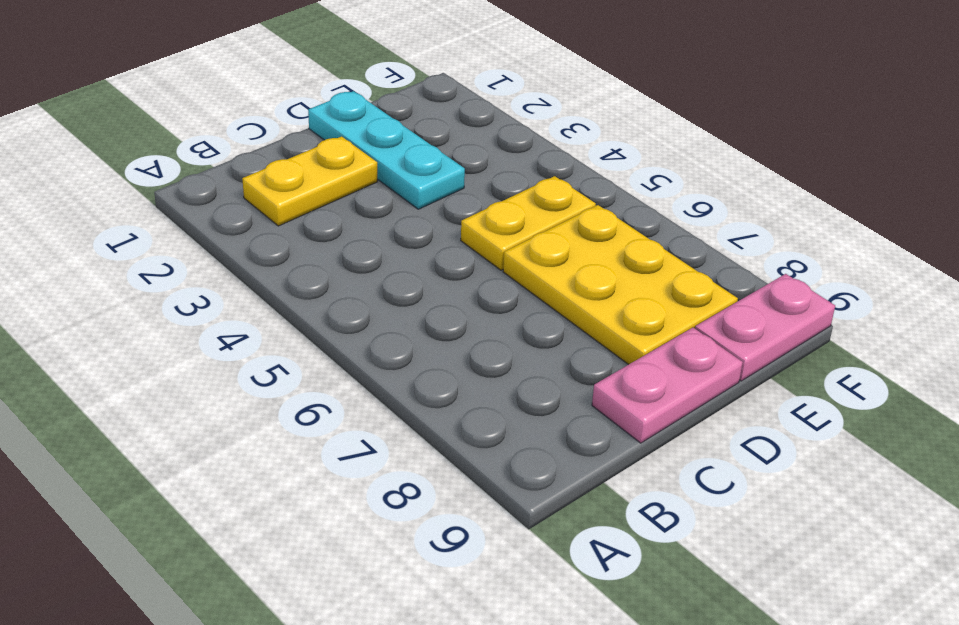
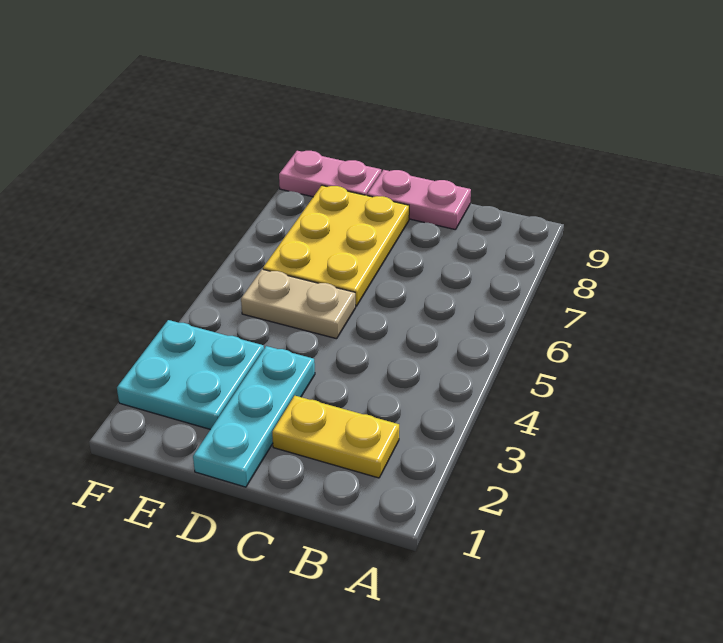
yellow 1x2 plate [461,176,596,270] -> tan 1x2 plate [241,269,356,339]
none -> cyan 2x2 plate [117,320,264,429]

